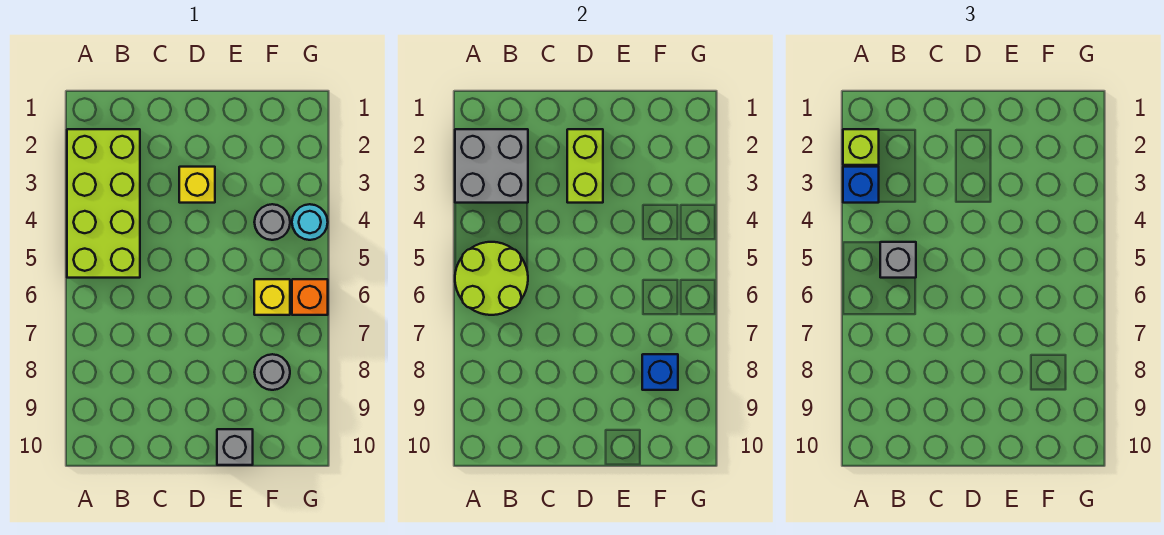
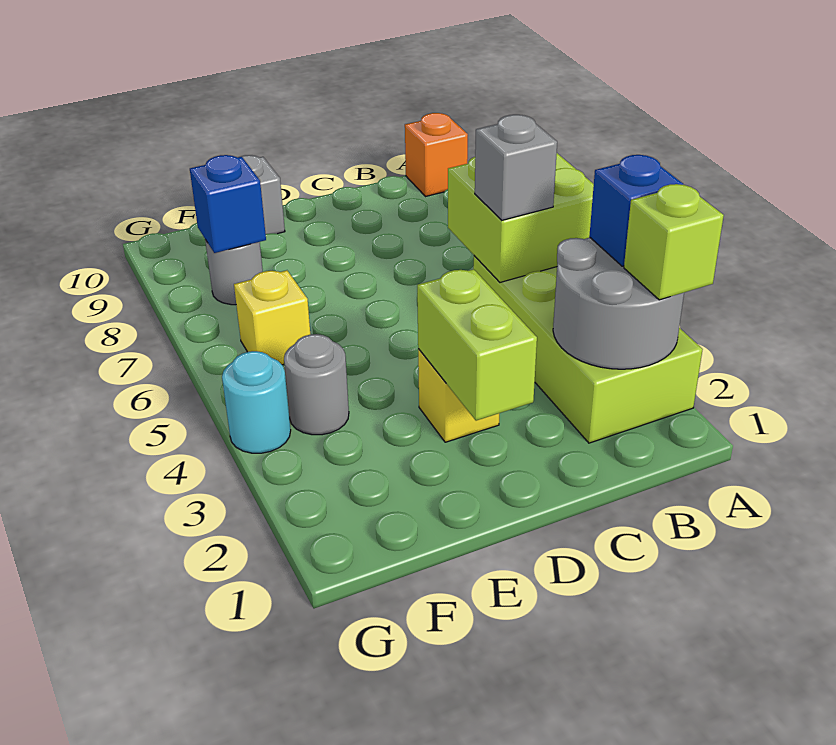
grey 2x2 brick [455,129,528,203] -> grey 2x2 round brick [553,237,684,369]
lime 2x2 round brick [455,242,528,315] -> lime 2x2 brick [448,153,594,282]
orange 1x1 brick [292,279,328,315] -> orange 1x1 brick moved to [405,113,468,197]

